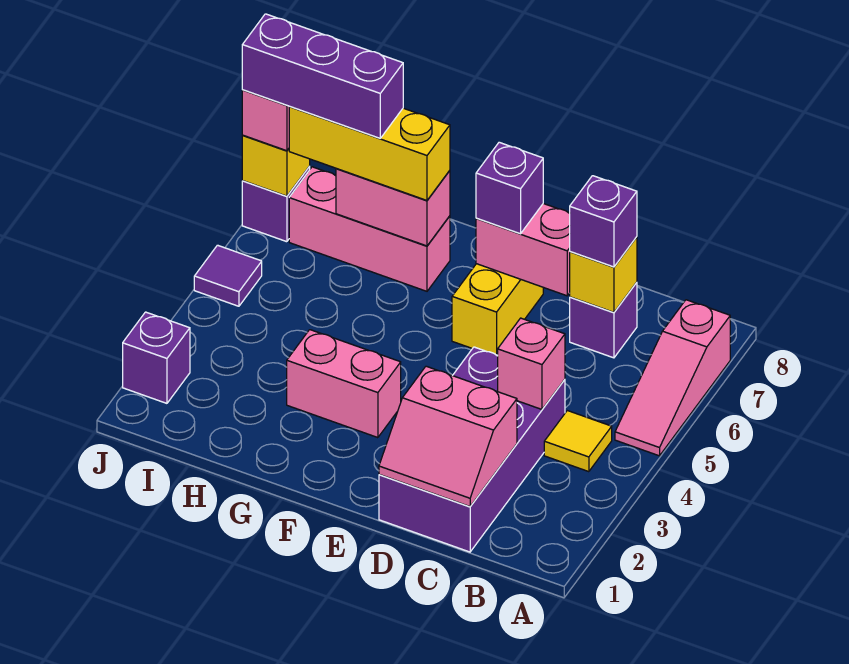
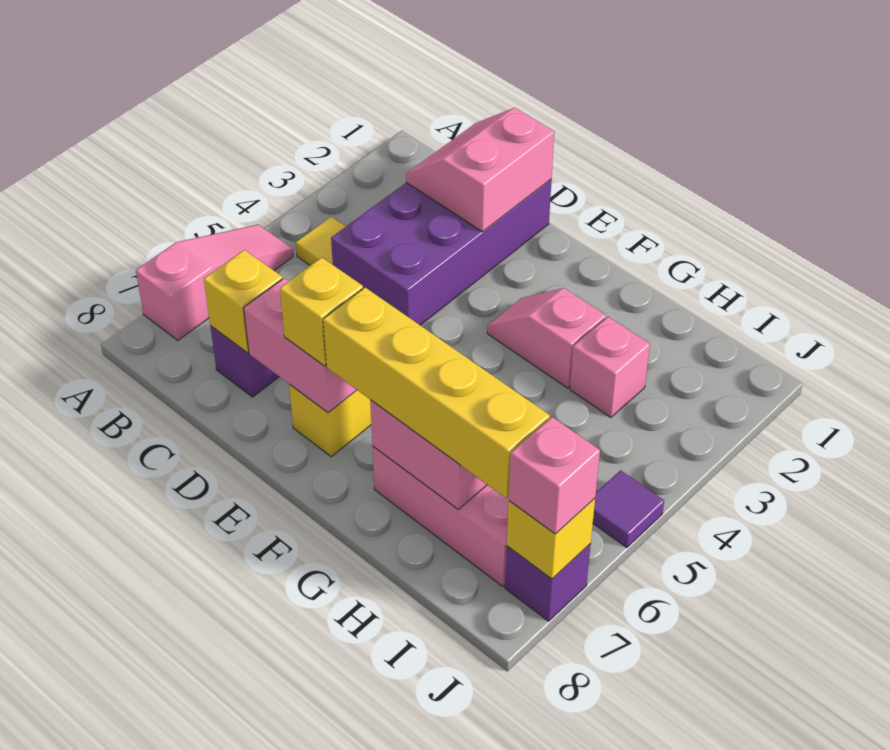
pink 2x2 slope [379,366,517,507] -> pink 2x2 slope turned to [406,108,554,232]
pink 1x1 brick [498,318,565,409] -> pink 1x1 brick moved to [570,317,650,417]
purple 1x1 brick [570,176,637,267] -> none
purple 1x1 brick [476,142,543,234] -> yellow 1x1 brick [280,257,363,366]
pink 1x2 brick [287,330,401,438] -> pink 1x2 slope [487,288,606,388]
yellow 1x3 brick [289,106,450,200] -> yellow 1x4 brick [323,288,550,498]
purple 1x3 brick [242,14,403,138] -> none
purple 1x1 brick [123,312,190,403] -> none

